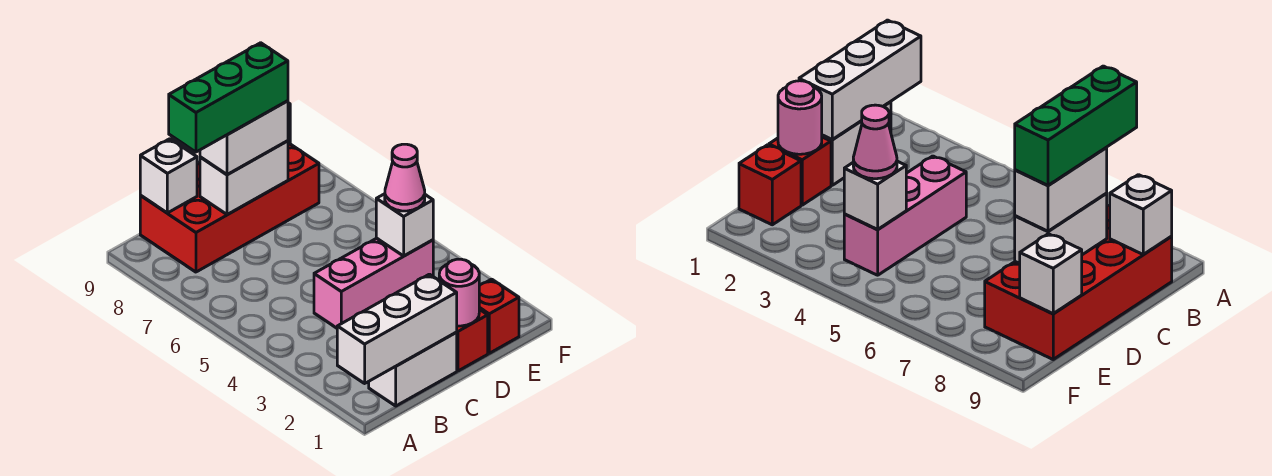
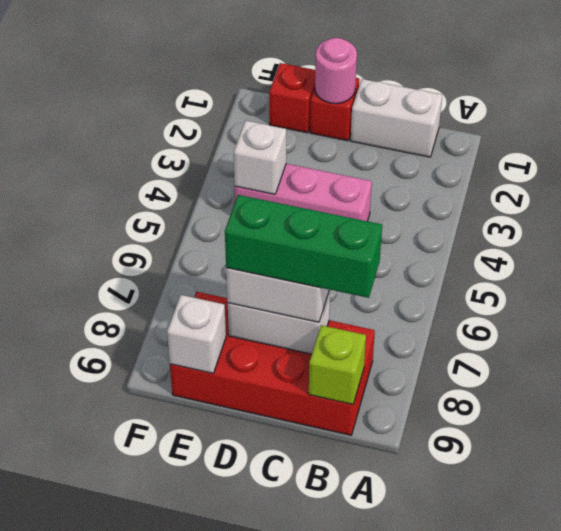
white 1x3 brick [337,274,457,383] -> none
white 1x1 brick [140,139,197,213] -> lime 1x1 brick [309,325,366,404]
pink 1x1 cone [385,144,425,211] -> none

